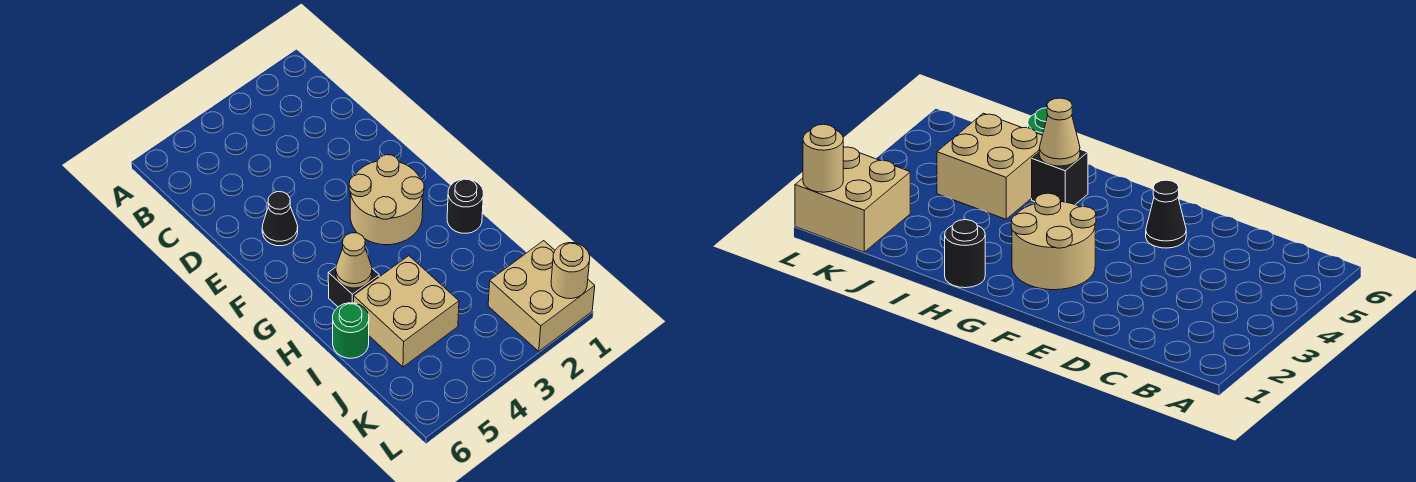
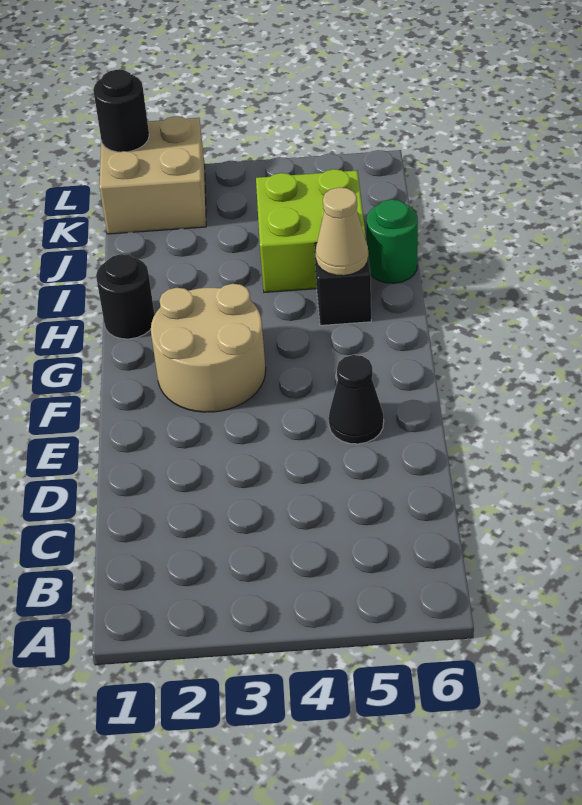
tan 2x2 brick [354,256,459,367] -> lime 2x2 brick [256,169,366,292]
tan 1x1 round brick [551,243,590,299] -> black 1x1 round brick [93,70,149,152]

